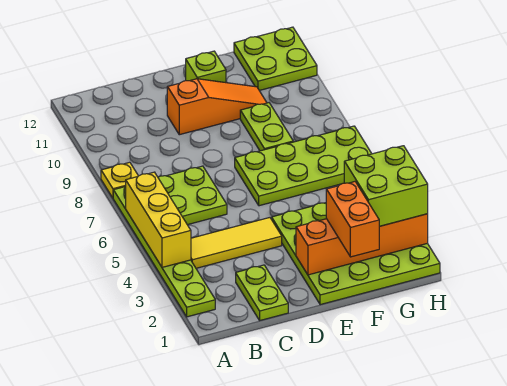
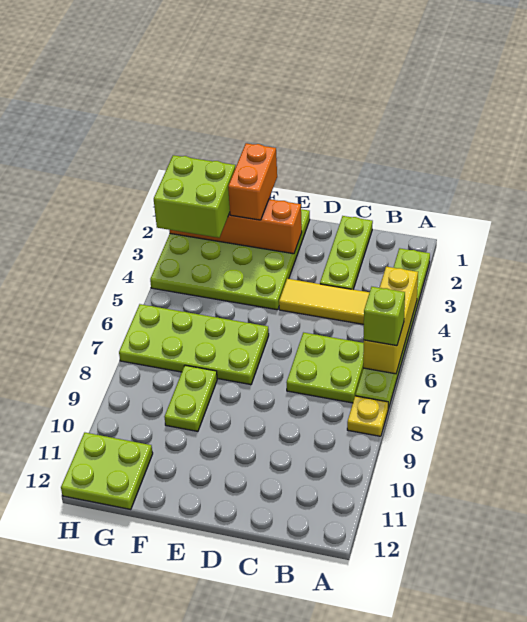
lime 1x2 plate [236,265,288,320] -> lime 1x3 plate [320,216,373,289]
orange 1x3 slope [167,79,267,135] -> none
lime 1x1 brick [186,51,226,83] -> lime 1x1 brick moved to [364,287,405,346]

